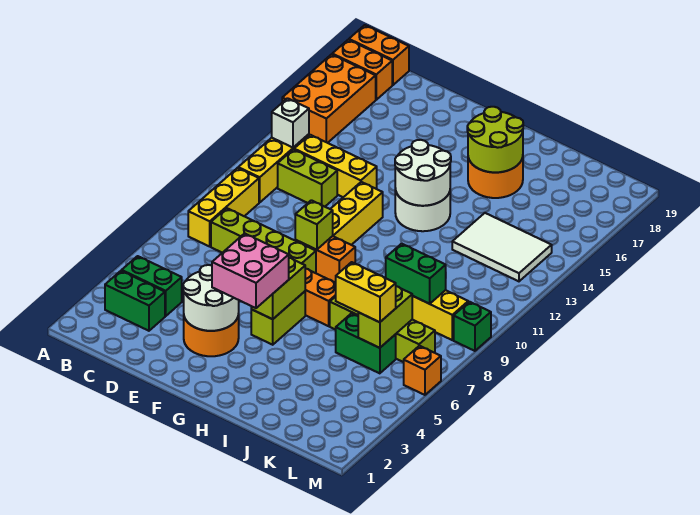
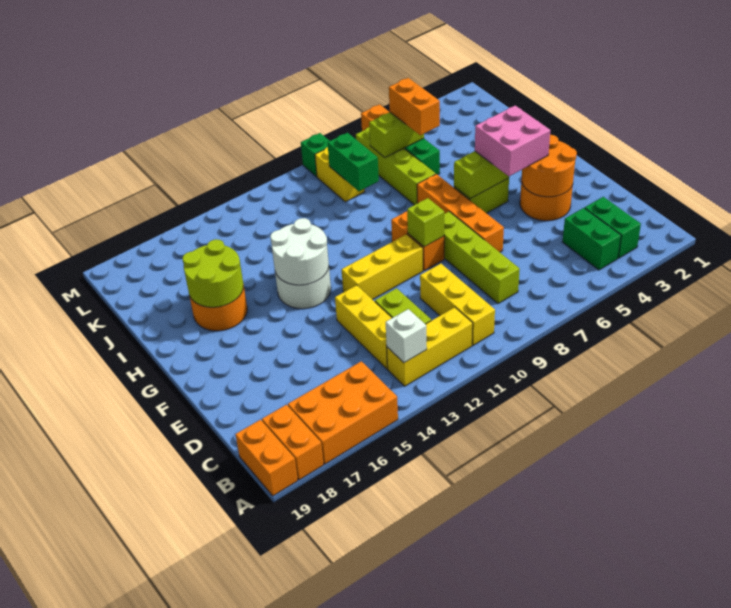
yellow 1x3 brick [188,168,259,246] -> yellow 1x3 brick turned to [420,264,495,345]
white 2x2 round brick [183,265,239,331] -> orange 2x2 round brick [522,135,577,197]
yellow 1x2 brick [336,262,396,322] -> orange 1x2 brick [389,78,440,135]
white 2x3 tile [452,213,552,281] -> none

